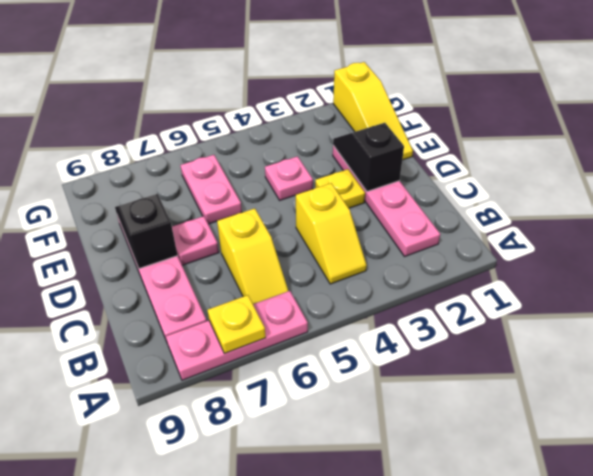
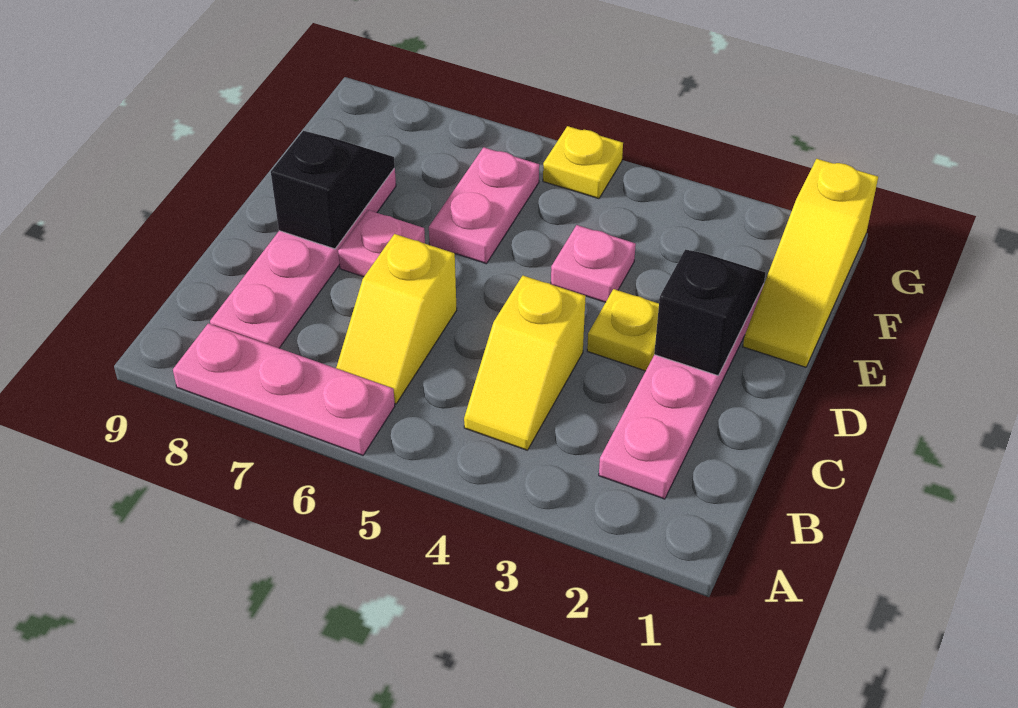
yellow 1x1 plate [208,295,266,353] -> yellow 1x1 plate moved to [543,126,623,199]

